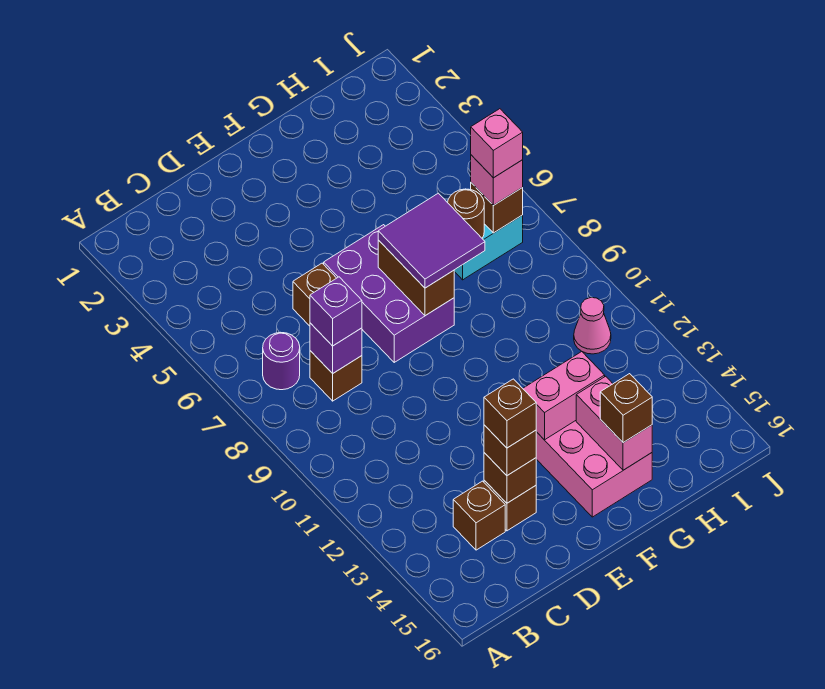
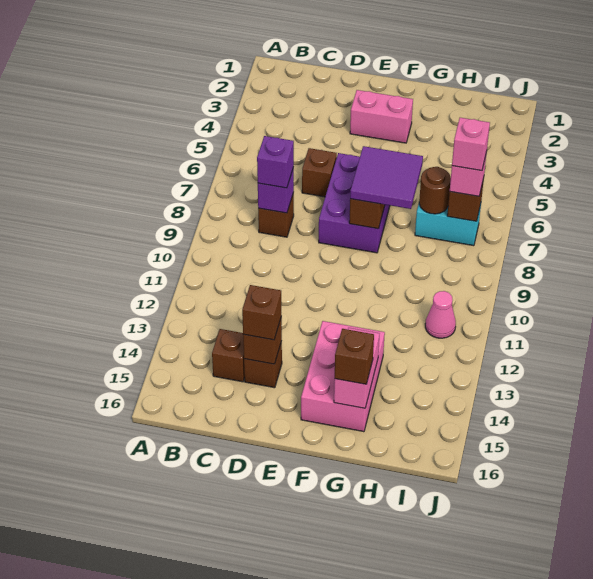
purple 1x1 round brick [263,332,300,390] -> none
brown 1x1 brick [484,379,536,448] -> none
pink 1x2 brick [523,351,605,440] -> pink 1x2 brick moved to [350,90,413,143]

